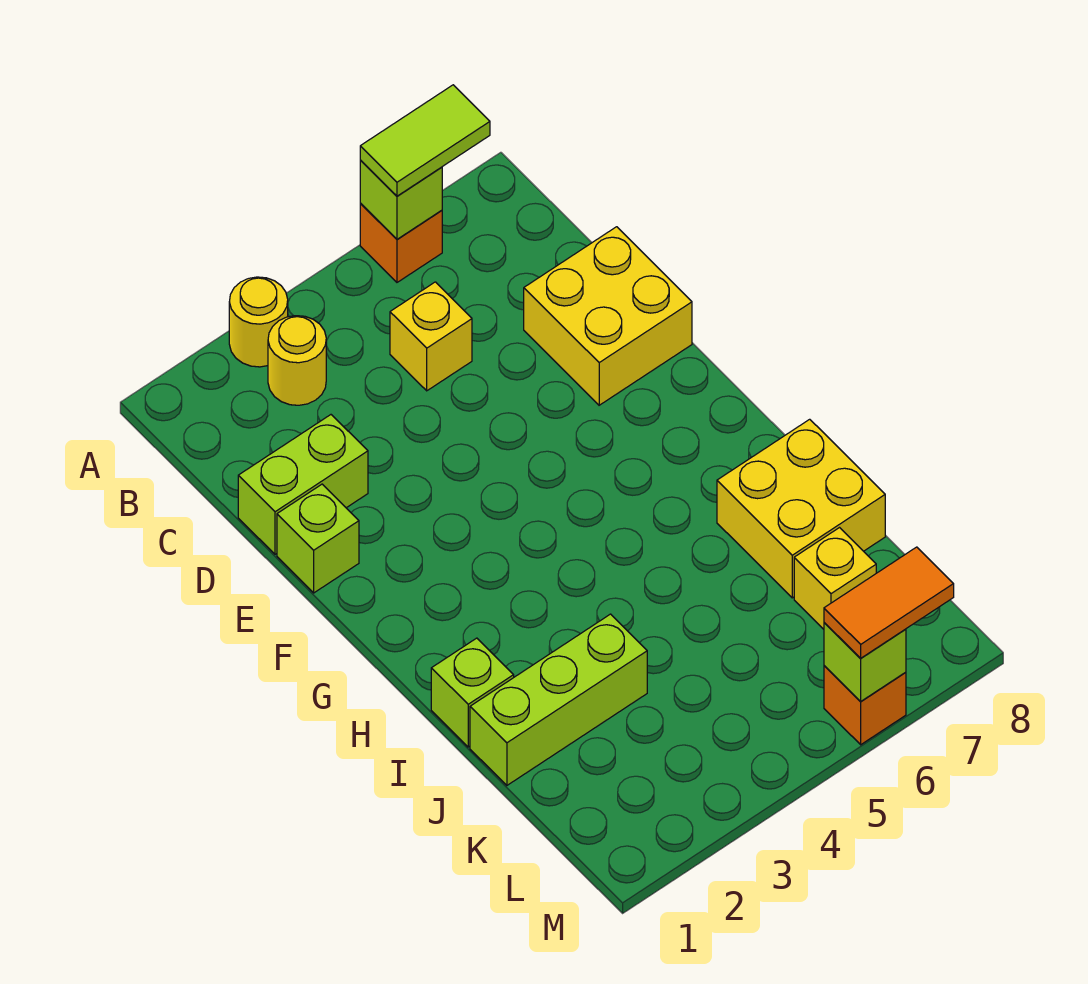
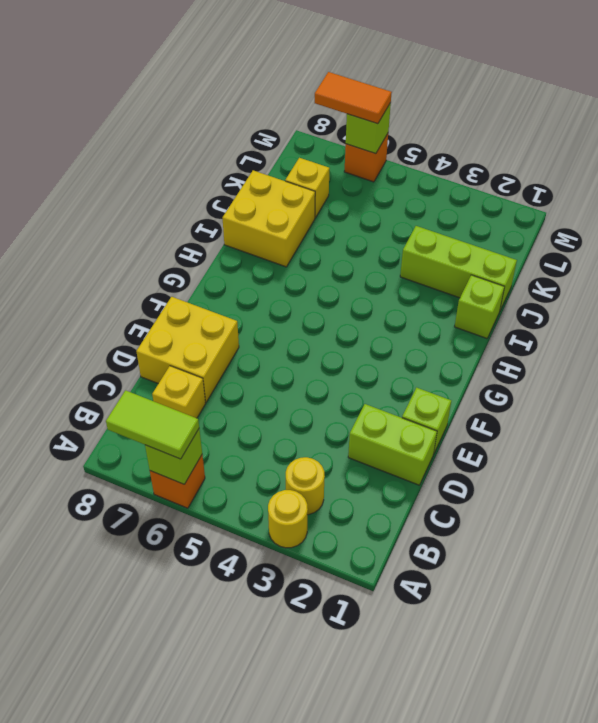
yellow 1x1 brick [390,282,472,391] -> yellow 1x1 brick moved to [152,366,206,418]

